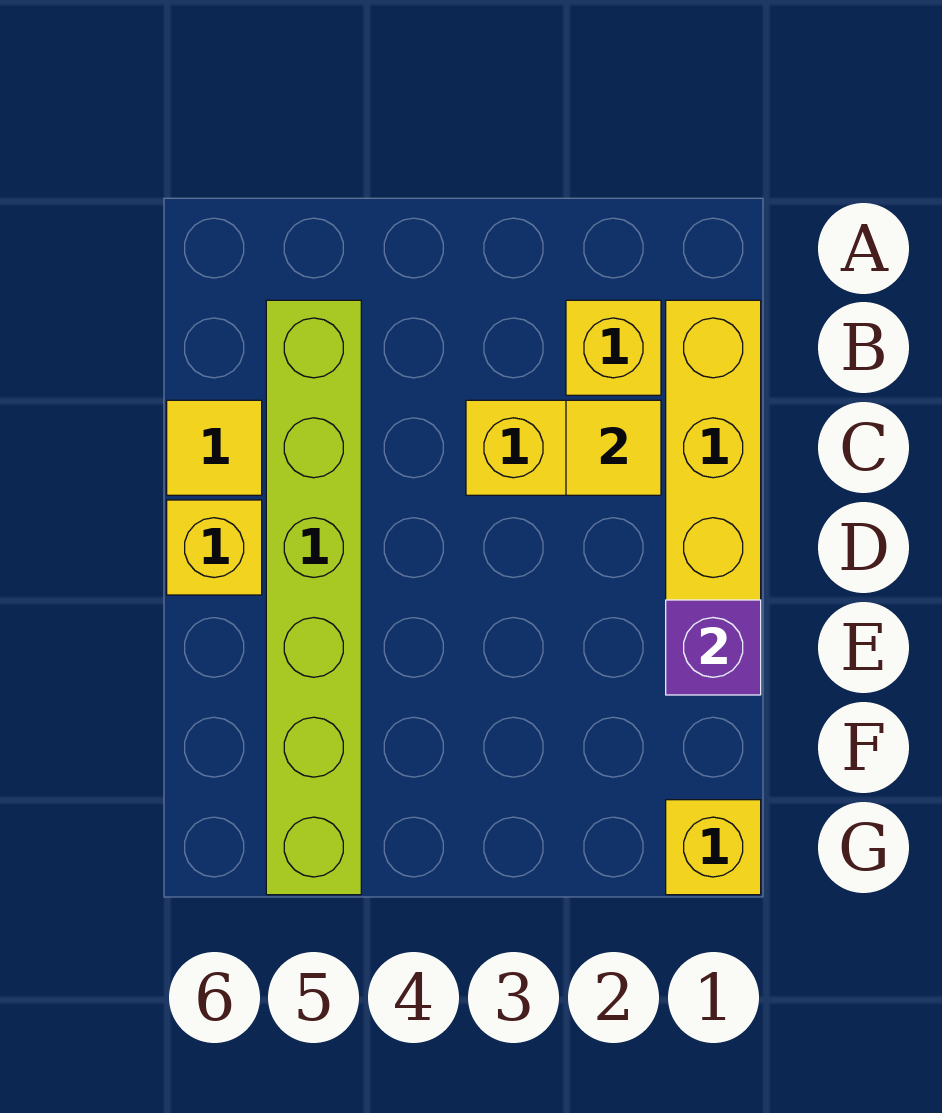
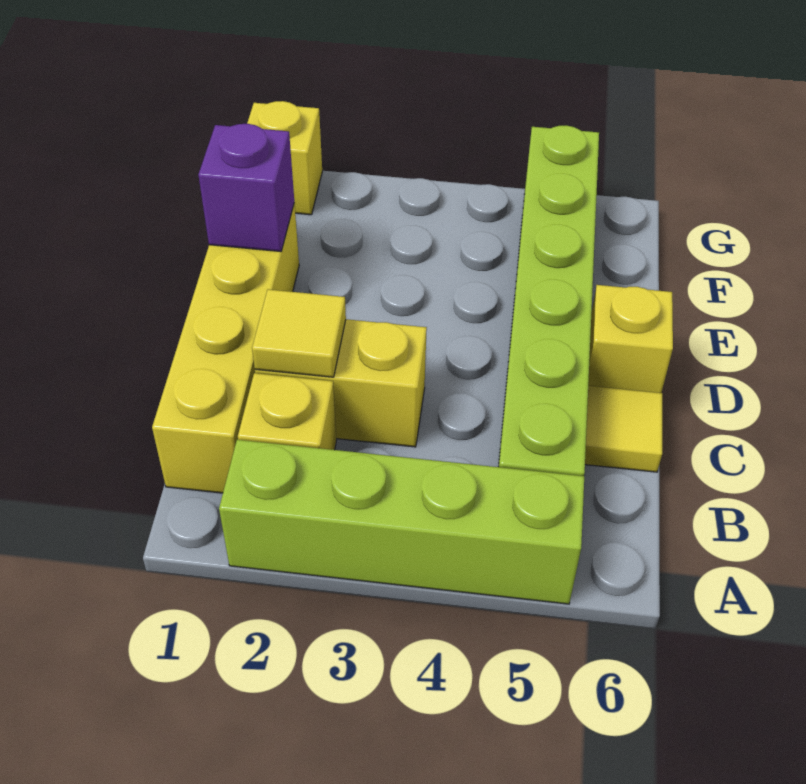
none -> lime 1x4 brick [219,440,584,604]

